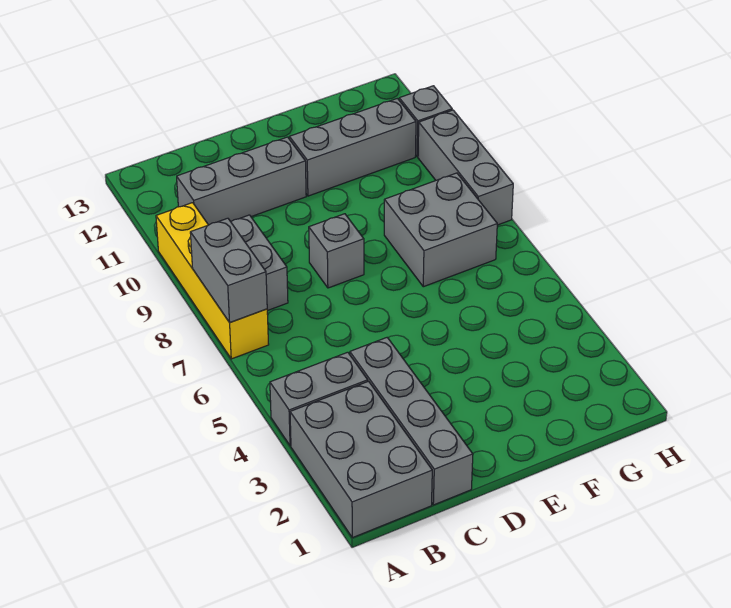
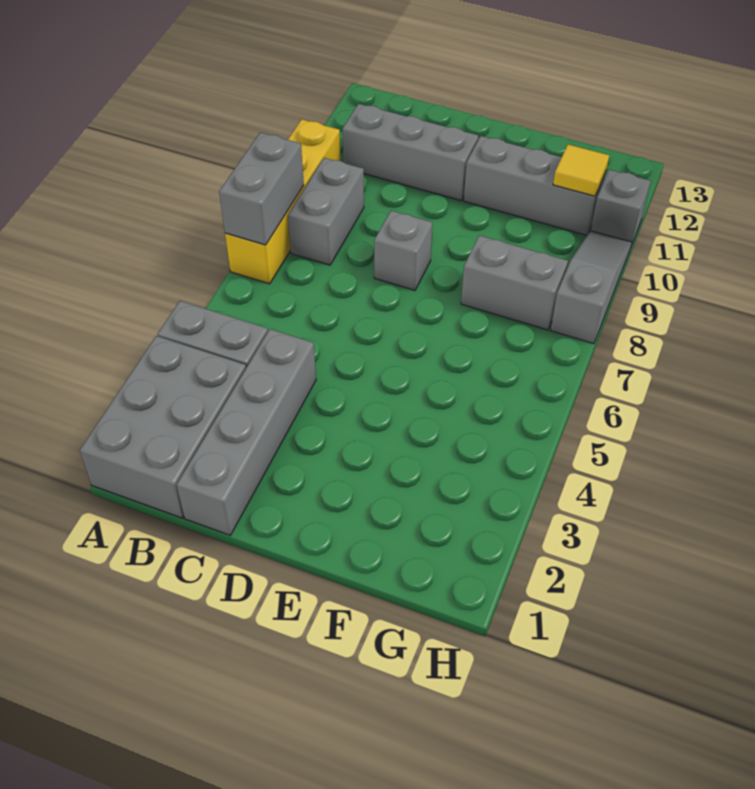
grey 2x2 brick [384,173,497,287] -> grey 1x2 brick [461,235,568,330]
none -> yellow 1x1 tile [553,144,609,196]
grey 1x3 brick [418,110,513,225] -> grey 1x3 slope [550,231,632,344]

